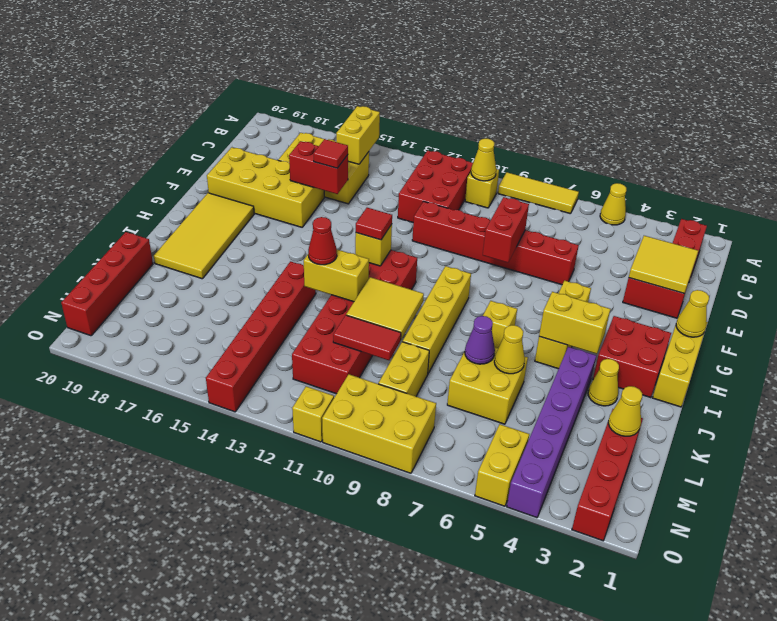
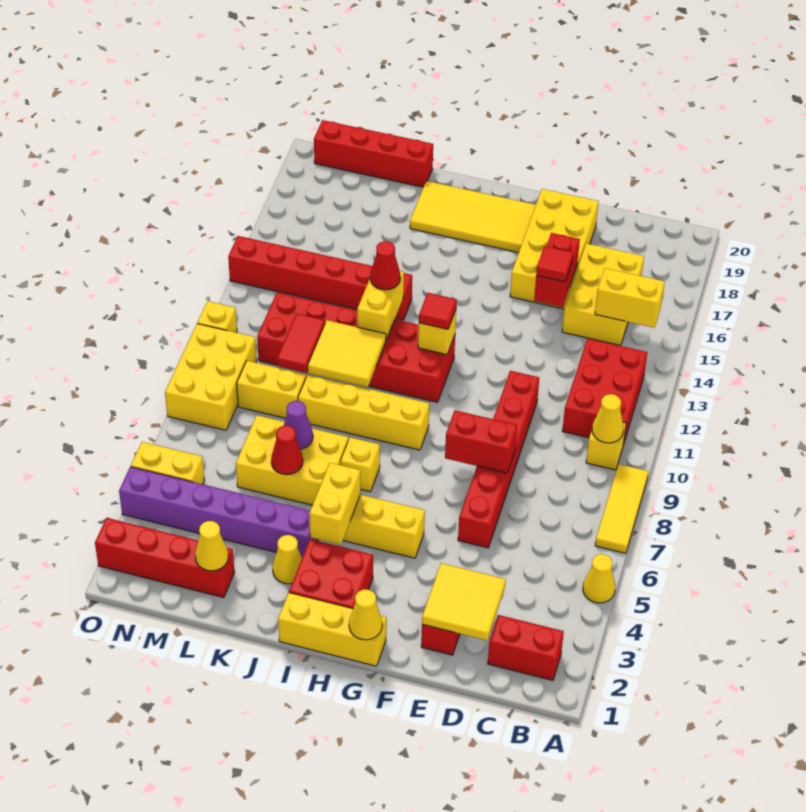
red 2x3 brick [398,151,473,222] -> red 2x3 brick turned to [562,338,647,444]
yellow 2x2 brick [447,347,528,424] -> yellow 2x3 brick [236,415,348,505]
yellow 1x1 cone [494,325,525,374] -> red 1x1 cone [271,426,303,475]

